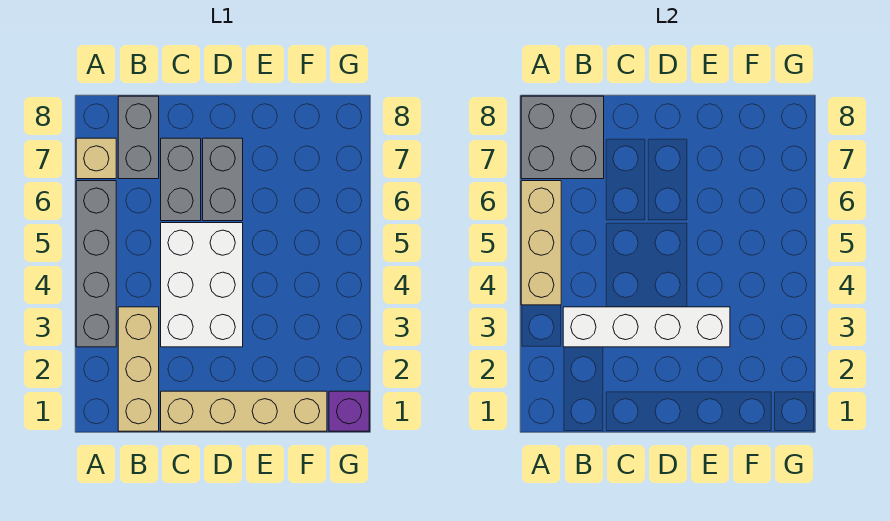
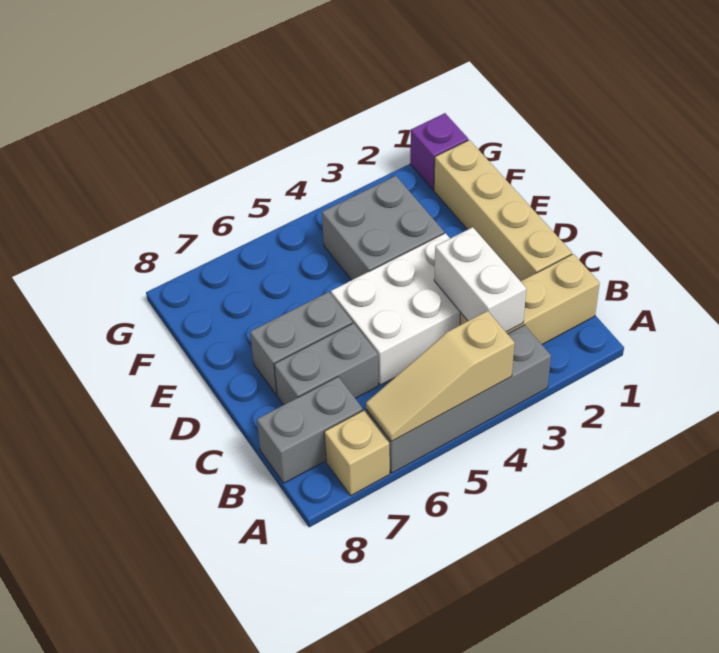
tan 1x3 brick [521,181,561,305] -> tan 1x3 slope [366,311,515,441]
grey 2x2 brick [521,96,604,179] -> grey 2x2 brick moved to [322,176,444,280]
white 1x4 brick [563,307,730,347] -> white 1x2 brick [434,227,526,332]

